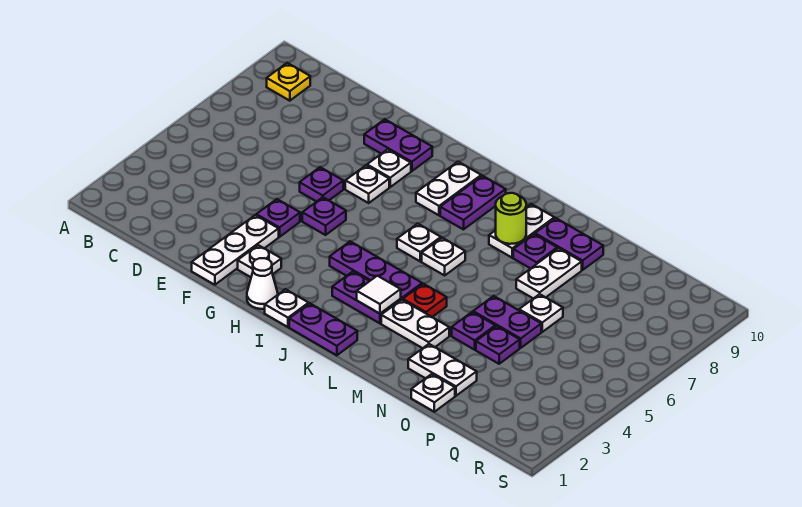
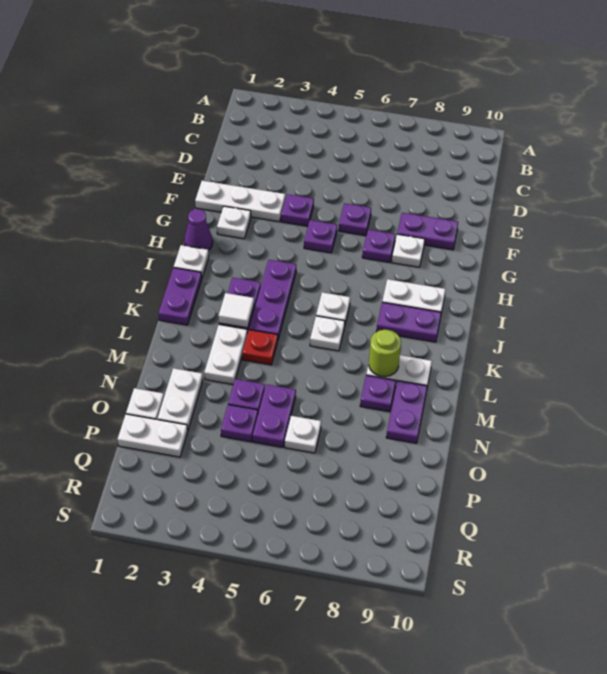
yellow 1x1 plate [267,63,310,101] -> none
purple 1x2 plate [364,119,432,171] -> purple 1x2 plate turned to [397,213,458,250]
white 1x1 plate [345,165,389,203] -> purple 1x1 plate [362,230,395,262]
white 1x1 cone [247,258,278,309] -> purple 1x1 cone [184,209,213,251]
white 1x2 plate [516,248,582,299] -> white 1x2 plate moved to [117,414,188,457]

